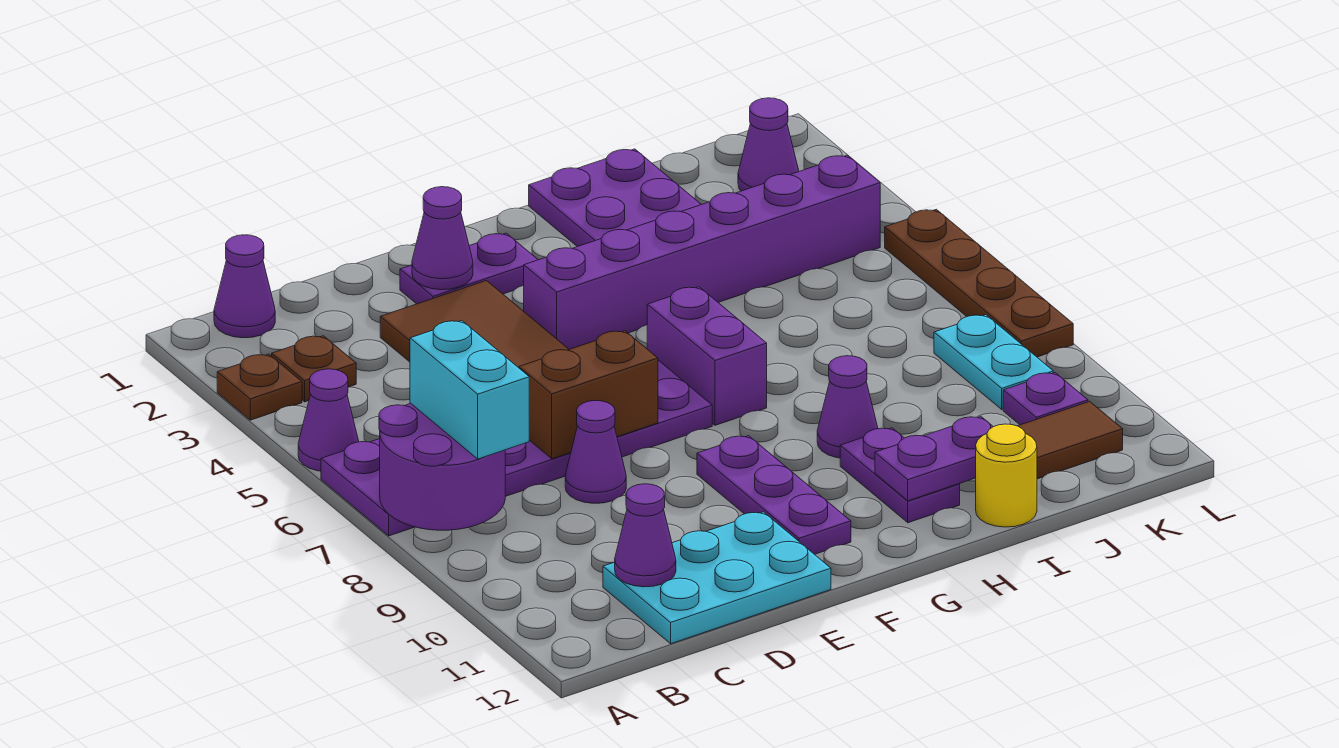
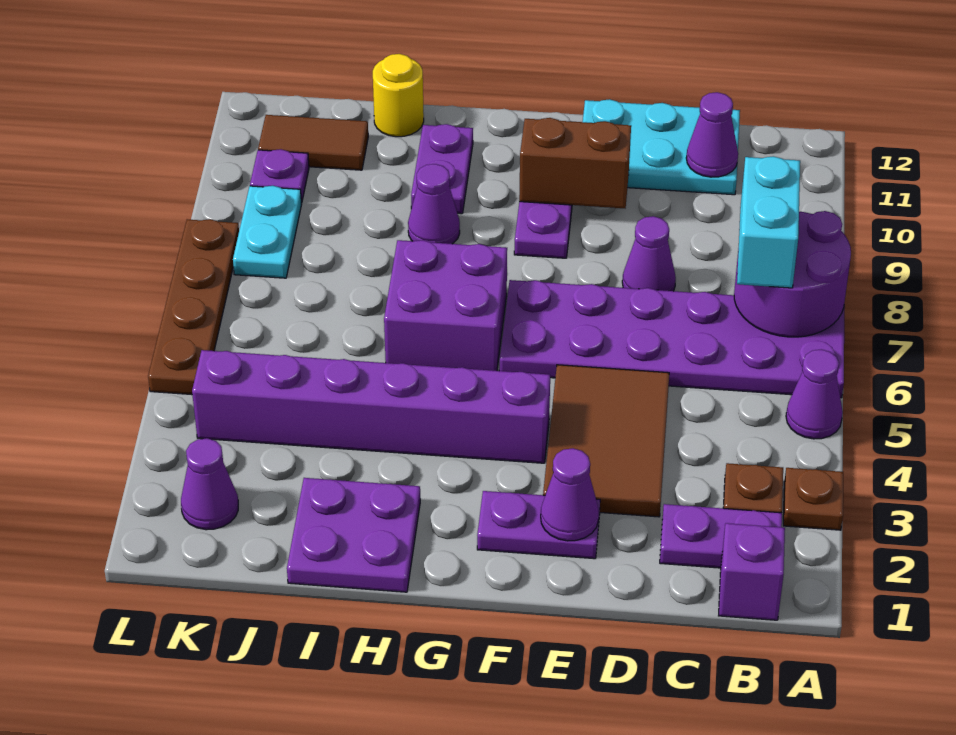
purple 1x1 cone [214,235,275,338] -> purple 1x1 brick [719,523,785,620]
brown 1x2 brick [519,331,658,459] -> brown 1x2 brick moved to [519,118,631,208]
purple 1x2 brick [647,287,767,425] -> purple 2x2 brick [384,240,507,371]
purple 1x2 plate [875,417,993,501] -> purple 1x2 plate moved to [660,504,782,568]

